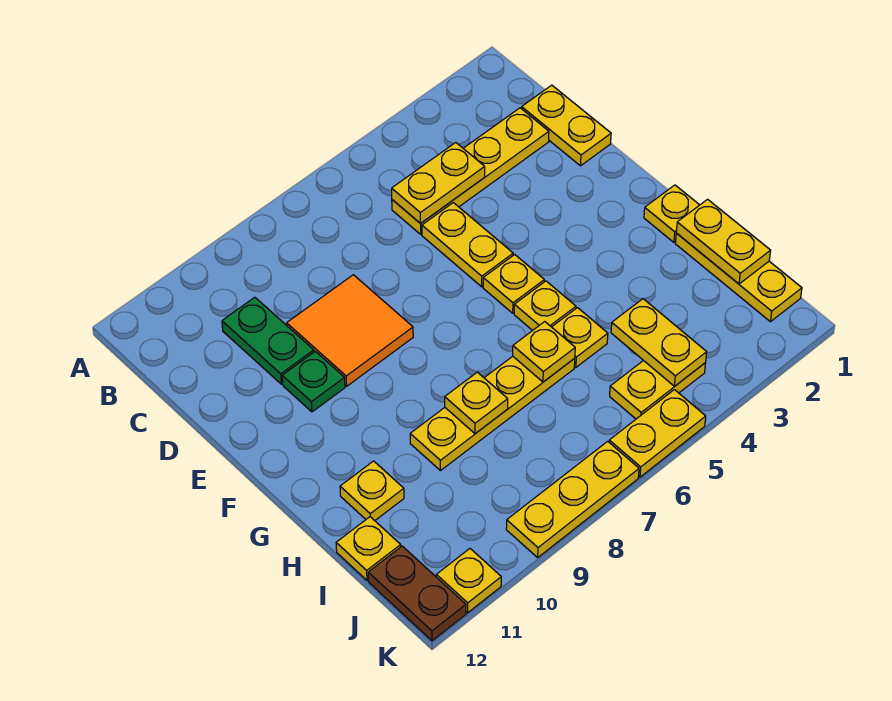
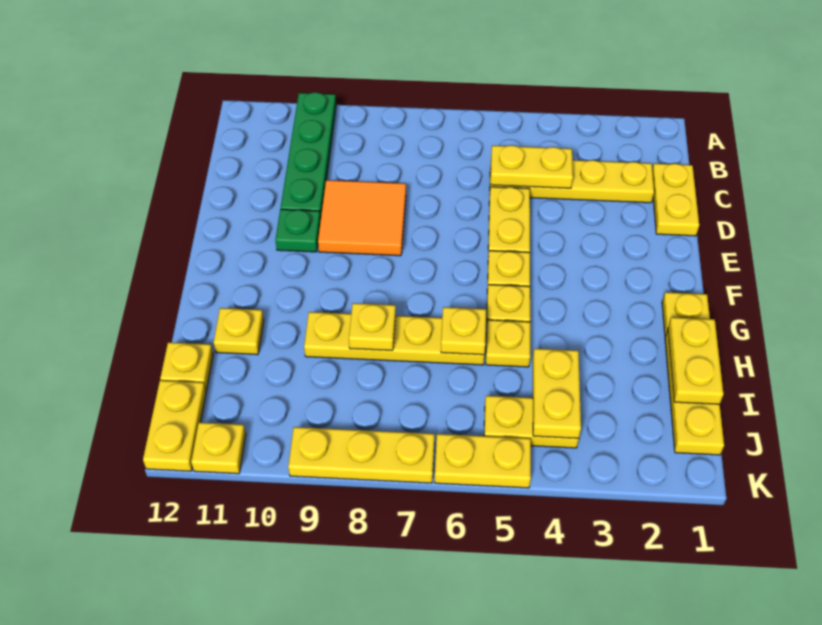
green 1x2 plate [222,297,314,384] -> green 1x4 plate [281,92,336,217]
brown 1x2 plate [368,546,466,641] -> yellow 1x2 plate [143,380,206,471]

